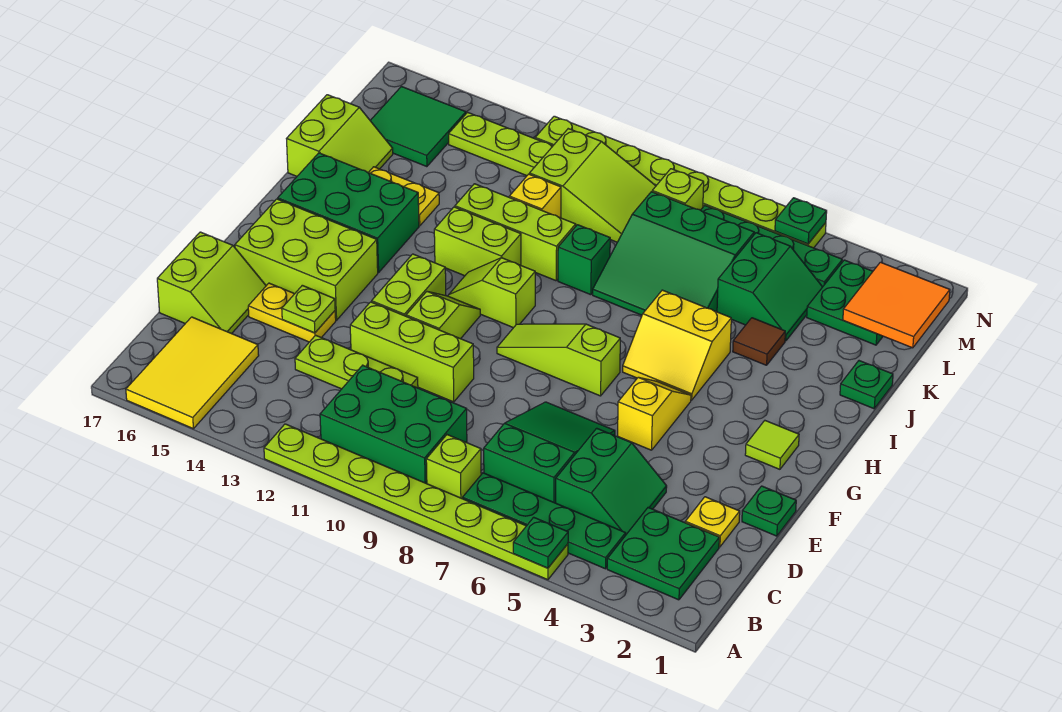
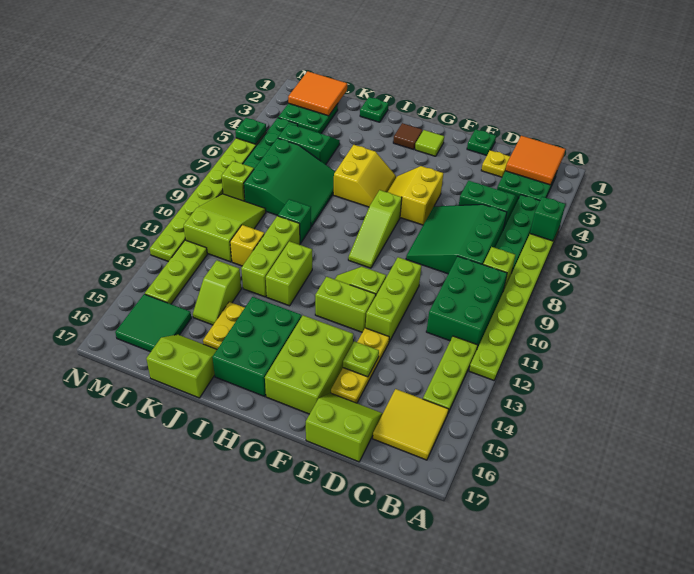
green 1x1 plate [513,517,568,568] -> green 1x1 brick [530,197,566,241]
yellow 2x3 tile [126,317,259,429] -> yellow 2x2 tile [373,389,449,460]
none -> orange 2x2 tile [505,136,565,185]
green 2x3 slope [484,402,615,503] -> green 3x3 slope [406,204,507,274]
lime 1x3 plate [295,335,418,389] -> lime 1x3 plate moved to [423,336,478,413]
yellow 1x2 plate [248,283,336,342] -> yellow 1x3 plate [331,328,389,403]
yellow 1x2 slope [618,377,691,450] -> yellow 2x2 slope [388,166,443,225]
lime 1x2 slope [448,258,535,328] -> lime 1x2 slope moved to [193,260,241,325]
brown 1x1 tile [733,318,785,365] -> brown 1x1 tile moved to [393,123,423,150]

